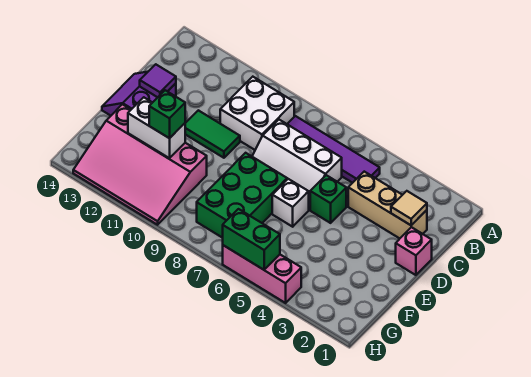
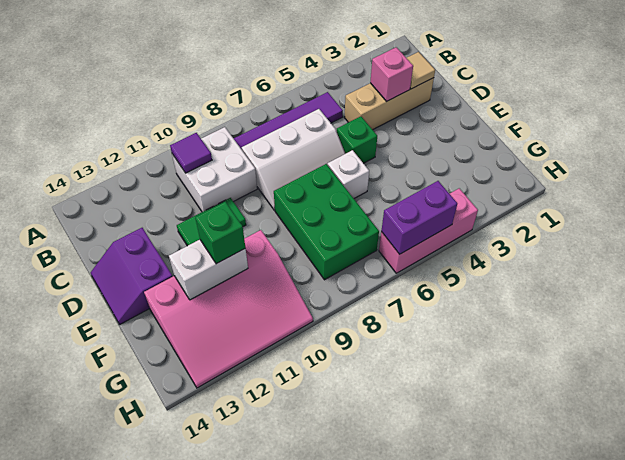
pink 1x1 brick [396,227,432,275] -> pink 1x1 brick moved to [370,47,413,102]
purple 1x1 tile [140,64,176,97] -> purple 1x1 tile moved to [170,133,212,173]
green 1x2 brick [223,209,280,270] -> purple 1x2 brick [381,181,457,254]

